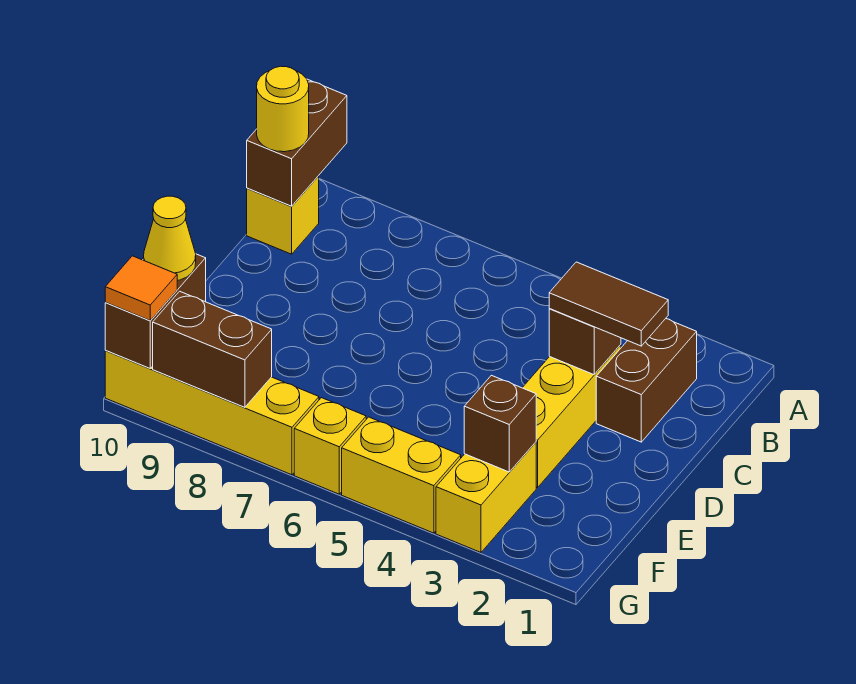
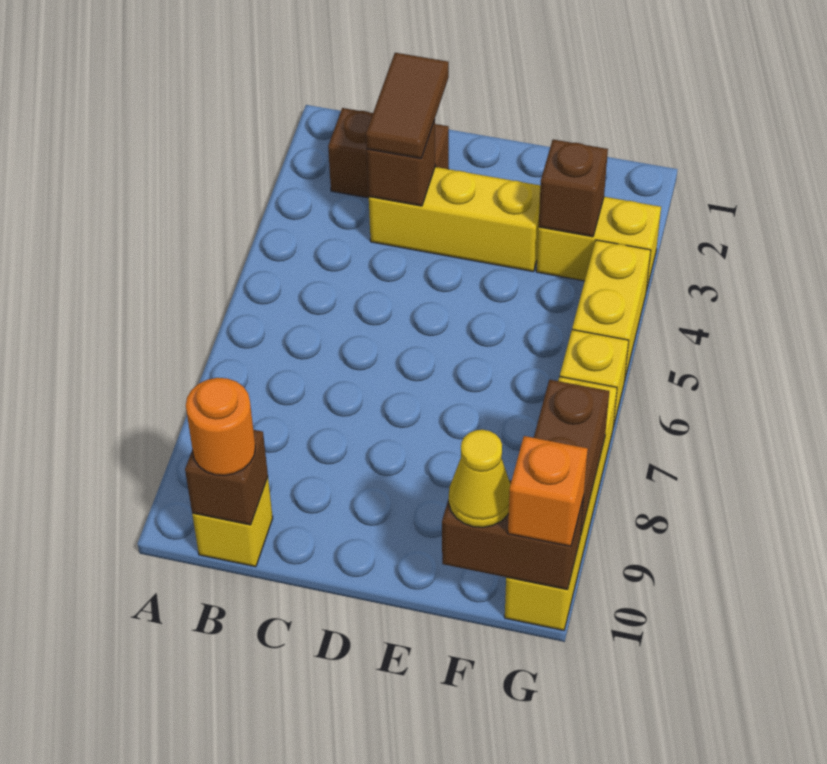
brown 1x2 brick [247,79,347,206] -> brown 1x1 brick [185,430,268,525]
yellow 1x1 round brick [257,66,309,152] -> orange 1x1 round brick [186,378,255,476]
orange 1x1 tile [105,256,177,320] -> orange 1x1 brick [508,436,588,546]

